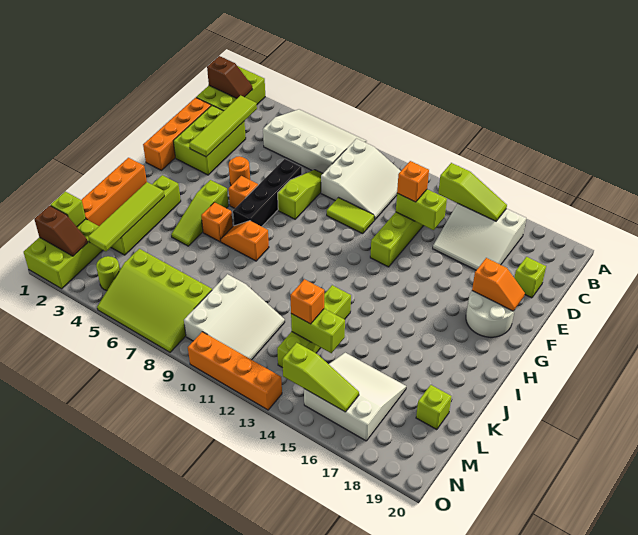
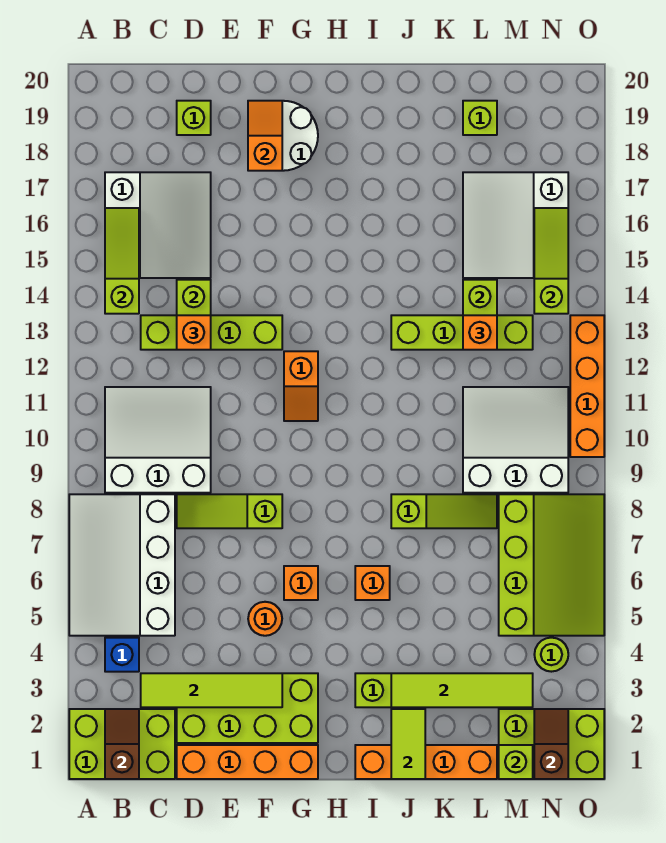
none -> blue 1x1 brick [105,638,139,672]
lime 2x3 brick [173,106,246,175] -> lime 2x4 brick [177,673,318,743]
black 1x4 brick [233,159,302,227] -> none
lime 1x2 tile [327,198,374,234] -> lime 1x2 tile moved to [391,709,425,779]
lime 1x3 slope [171,180,229,246] -> lime 1x3 slope moved to [391,494,497,528]
orange 1x2 slope [221,221,269,261] -> orange 1x2 slope moved to [284,351,318,421]

